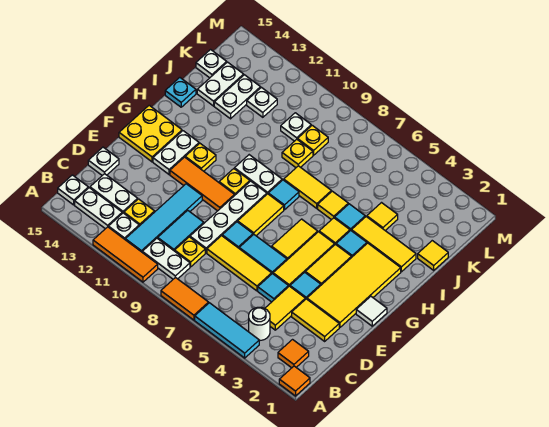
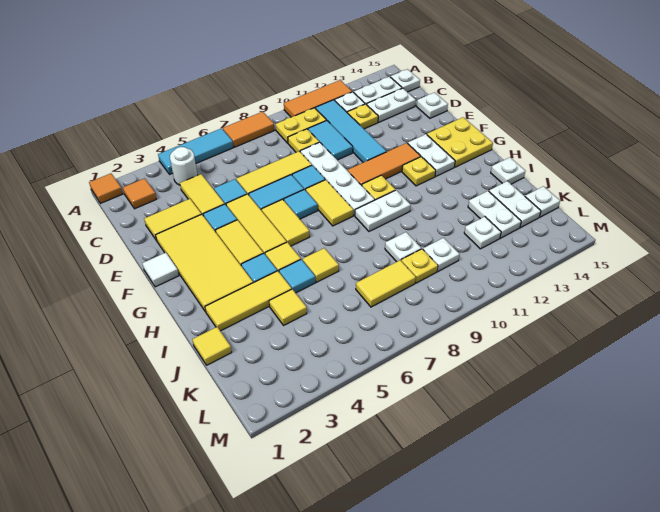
white 1x2 plate [142,238,190,279] -> yellow 1x2 plate [276,108,326,143]
cyan 1x1 tile [268,180,299,210] -> cyan 1x1 tile moved to [284,189,318,219]
yellow 1x2 tile [284,166,331,208] -> yellow 1x2 tile moved to [356,260,416,307]
cyan 1x1 plate [165,78,196,107] -> white 1x1 plate [491,157,525,184]
yellow 1x1 plate [282,139,313,167] -> white 1x1 plate [385,232,421,262]

